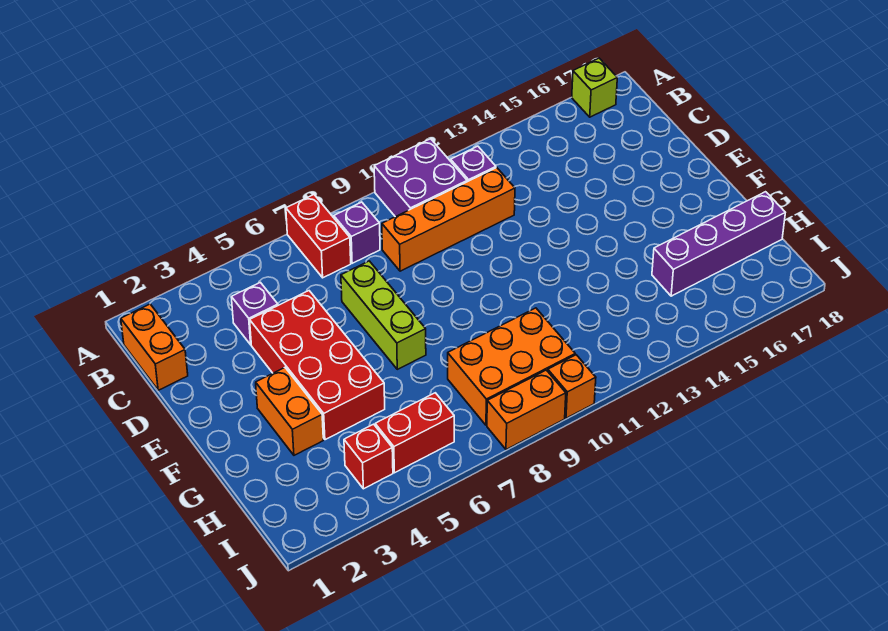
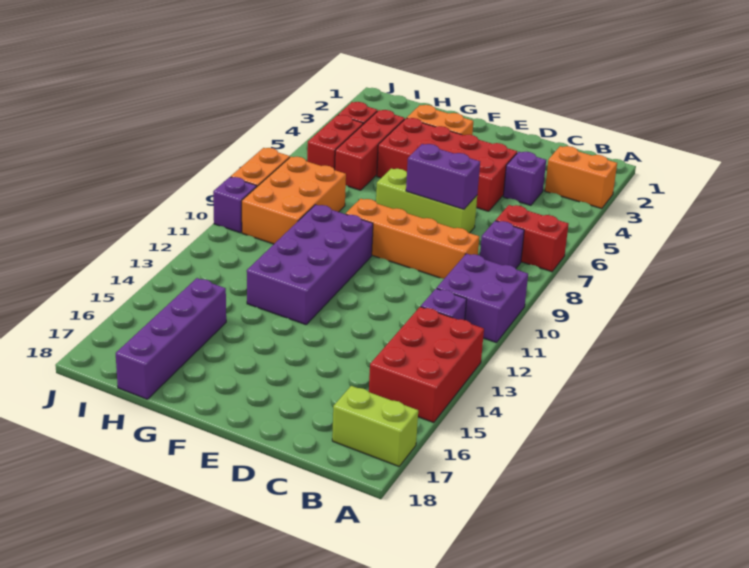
none -> red 2x3 brick [369,307,484,423]
lime 1x1 brick [572,58,617,117] -> lime 1x2 brick [332,386,418,466]
orange 1x2 brick [121,304,188,390] -> orange 1x2 brick moved to [545,146,617,209]
orange 1x4 brick [382,168,515,271] -> orange 1x4 brick turned to [346,199,479,279]
none -> purple 1x2 brick [406,144,480,209]
none -> purple 2x4 brick [247,205,373,325]
none -> red 1x3 brick [335,110,405,190]
orange 1x1 brick [548,355,596,418] -> purple 1x1 brick [213,177,257,233]

